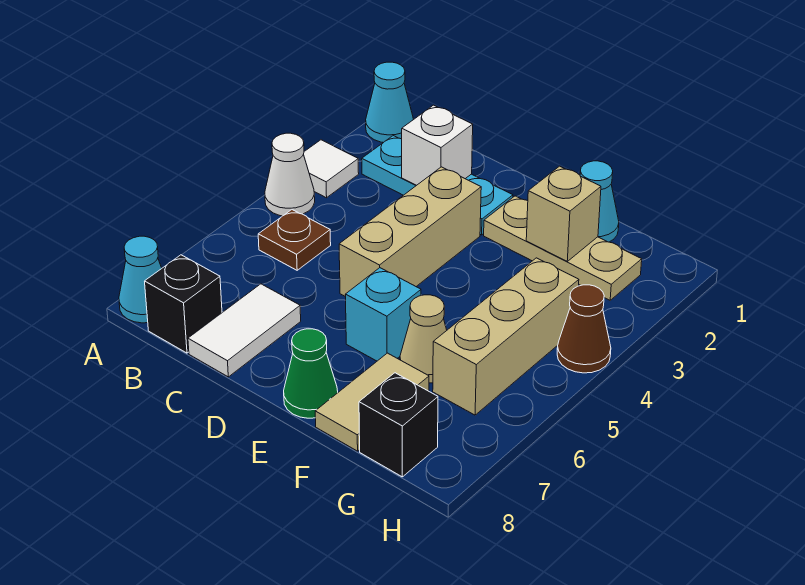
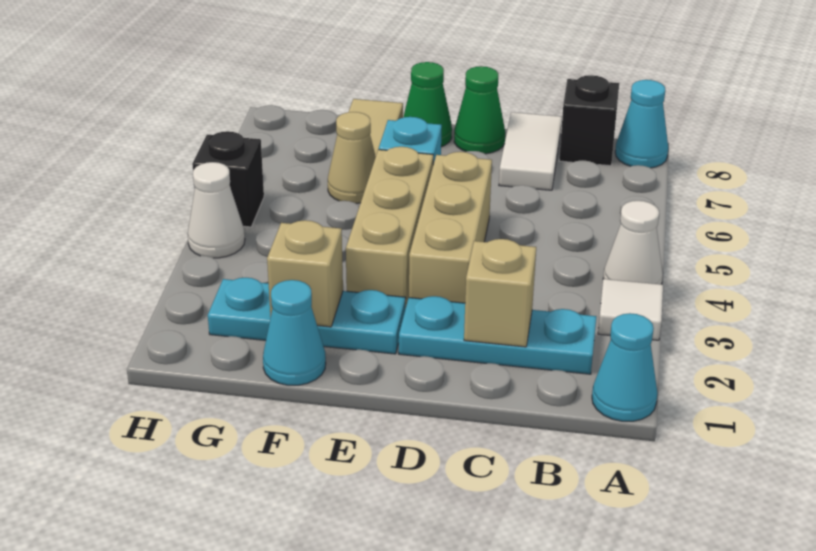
brown 1x1 plate [258,210,331,270] -> none
white 1x1 brick [402,105,473,185] -> tan 1x1 brick [464,239,536,347]
none -> green 1x1 cone [454,66,505,154]
tan 1x3 plate [484,196,642,300] -> cyan 1x3 plate [208,277,406,354]
tan 1x3 brick [433,258,579,415] -> tan 1x3 brick moved to [346,147,433,309]
black 1x1 brick [359,373,438,477] -> black 1x1 brick moved to [192,131,264,227]
brown 1x1 cone [557,285,611,373] -> white 1x1 cone [188,162,245,258]

